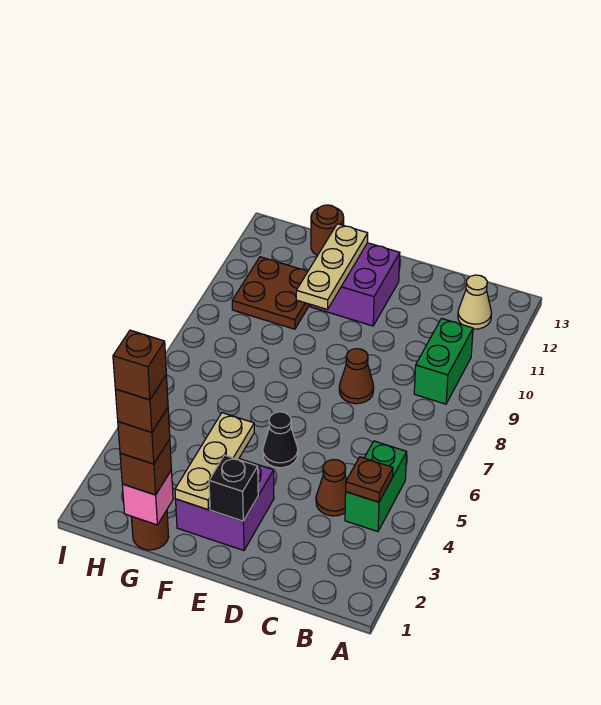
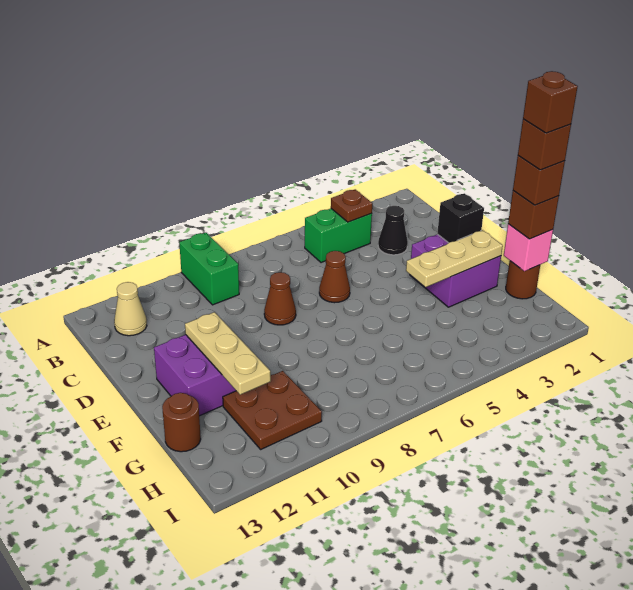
green 1x2 brick [414,319,473,404] -> green 1x2 brick turned to [179,233,239,305]
brown 1x1 cone [316,460,347,516] -> brown 1x1 cone moved to [319,251,350,303]
black 1x1 cone [263,412,298,468] -> black 1x1 cone moved to [378,206,408,255]
tan 1x3 plate [296,224,368,310] -> tan 1x3 plate turned to [185,312,271,395]

